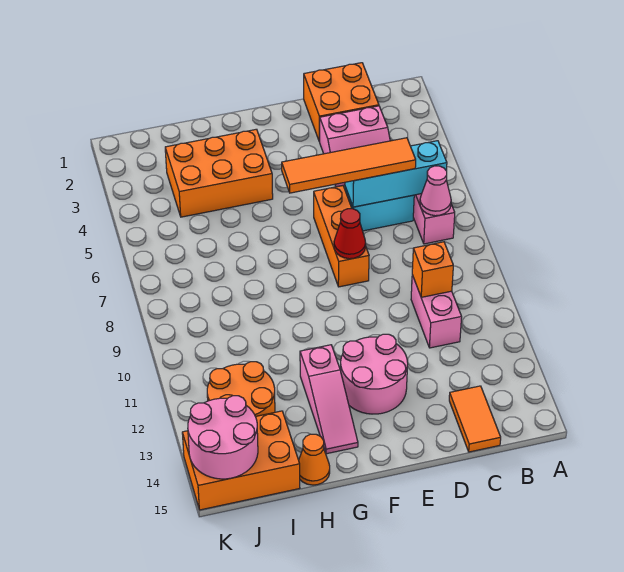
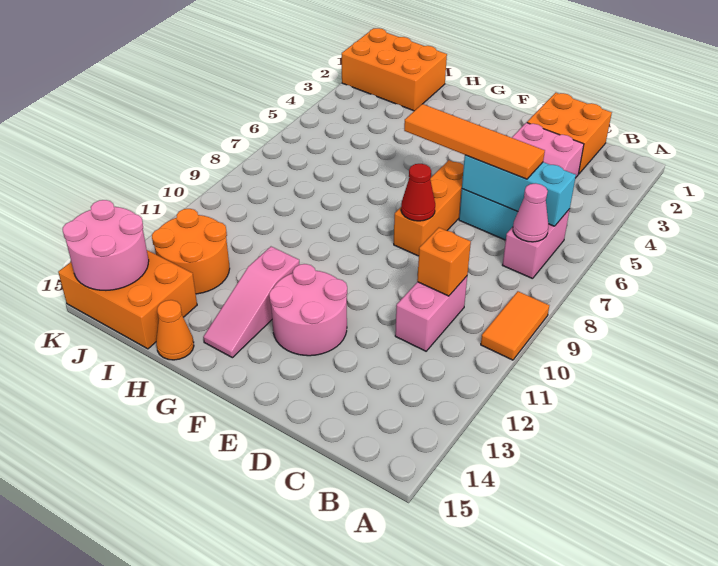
orange 1x2 tile [449,386,501,452] -> orange 1x2 tile moved to [481,291,549,360]
orange 2x3 brick [165,129,273,217] -> orange 2x3 brick moved to [342,28,447,111]

